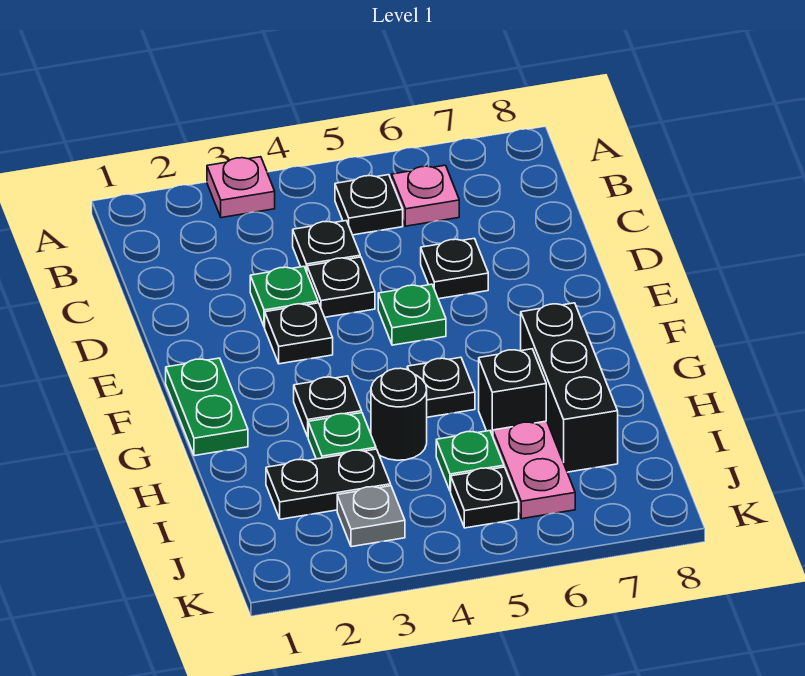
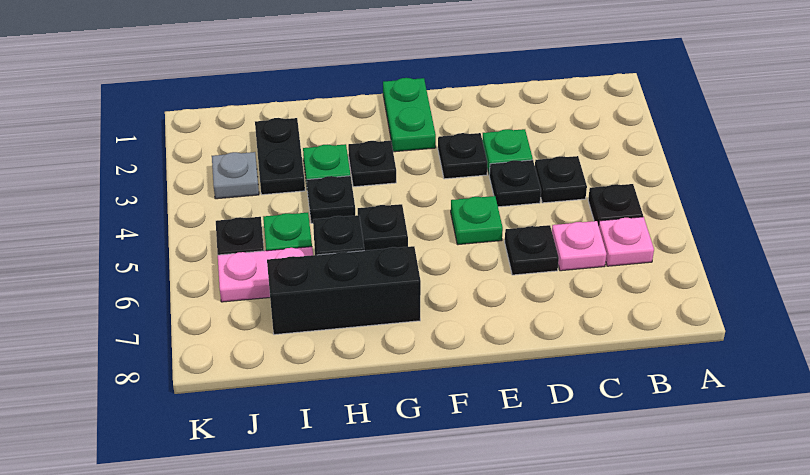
pink 1x1 plate [207,157,275,218] -> pink 1x1 plate moved to [552,221,607,271]
green 1x2 plate [166,358,248,456] -> green 1x2 plate turned to [383,78,436,152]
black 1x1 round brick [371,368,427,460] -> black 1x1 plate [307,176,355,223]

